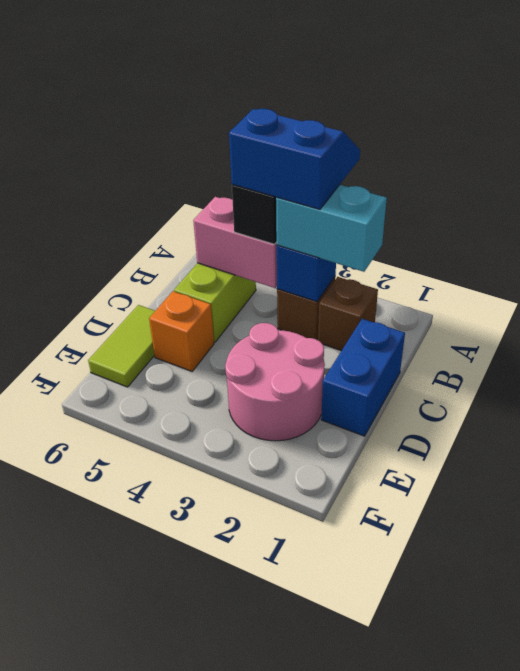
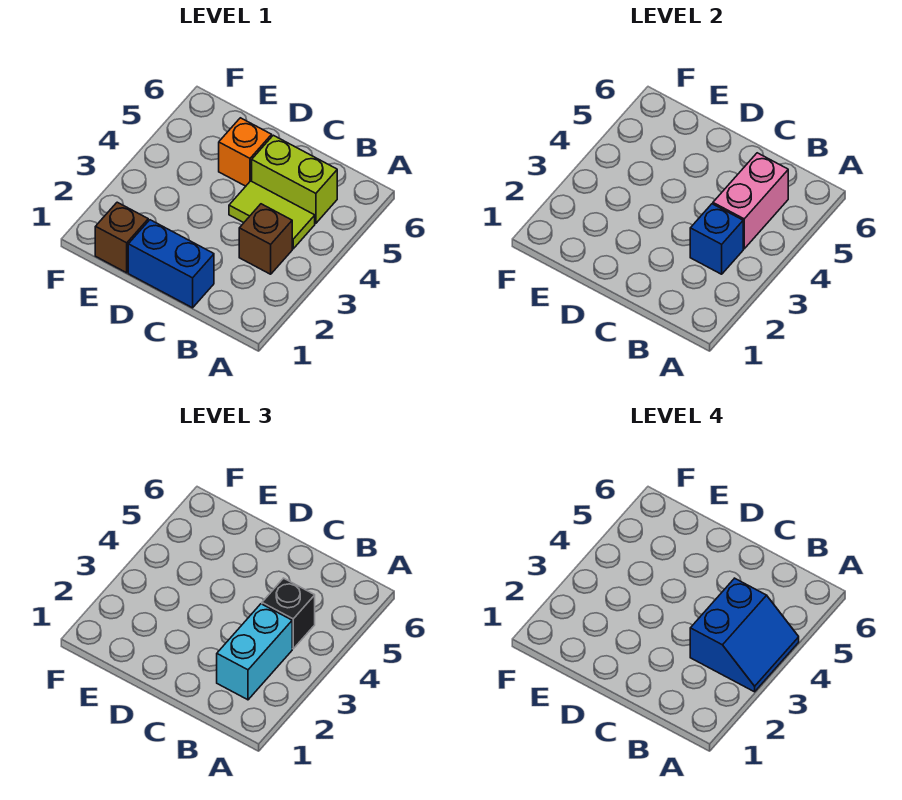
brown 1x1 brick [318,277,378,351] -> brown 1x1 brick moved to [95,202,148,273]
pink 2x2 round brick [225,323,325,441] -> none
lime 1x2 tile [88,305,155,387] -> lime 1x2 tile moved to [229,181,315,249]

